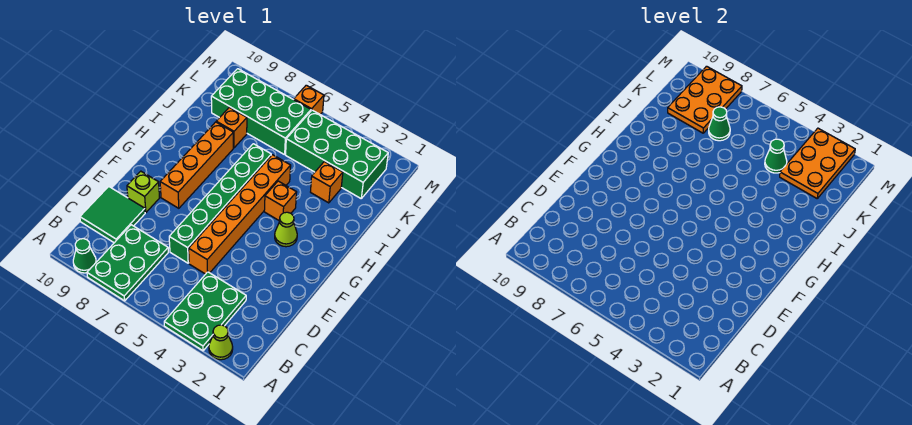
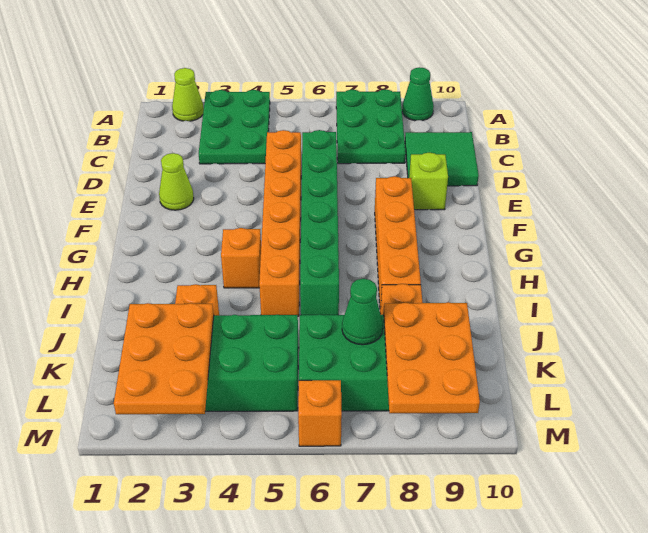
lime 1x1 cone [275,212,297,247] -> lime 1x1 cone moved to [159,153,194,210]
green 1x1 cone [765,139,787,173] -> none

